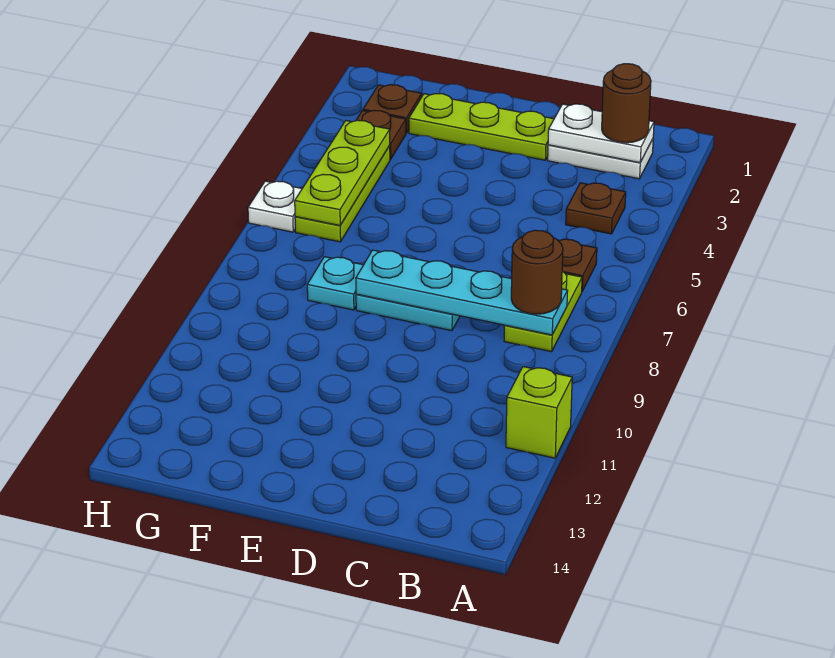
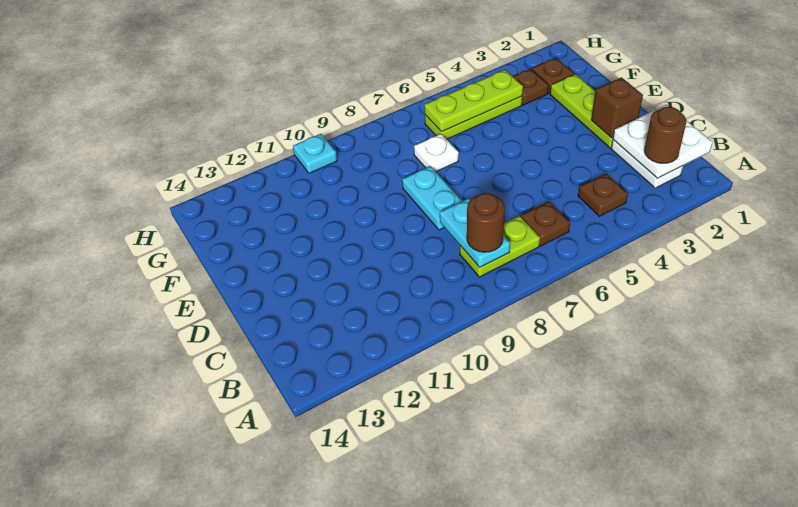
lime 1x1 brick [506,367,572,458] -> none
white 1x2 plate [548,104,654,163] -> white 2x2 plate [613,105,713,178]
cyan 1x4 plate [356,250,568,335] -> cyan 1x2 plate [440,198,510,267]
none -> brown 1x1 brick [591,77,643,138]
cyan 1x1 plate [307,257,363,310] -> cyan 1x1 plate moved to [293,134,337,173]
white 1x1 plate [248,181,302,232] -> white 1x1 plate moved to [414,134,459,172]

